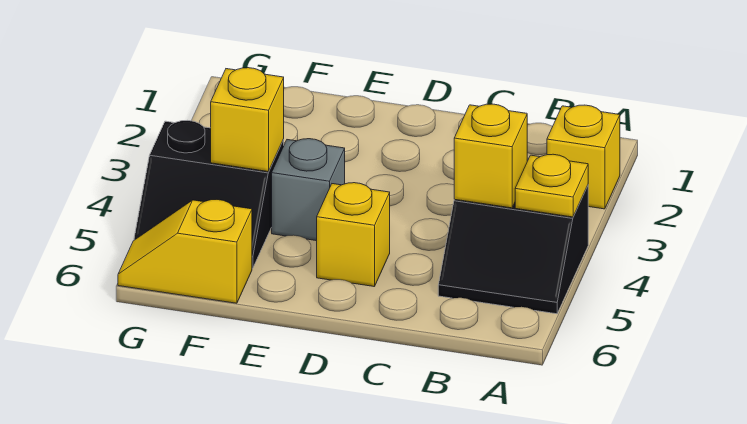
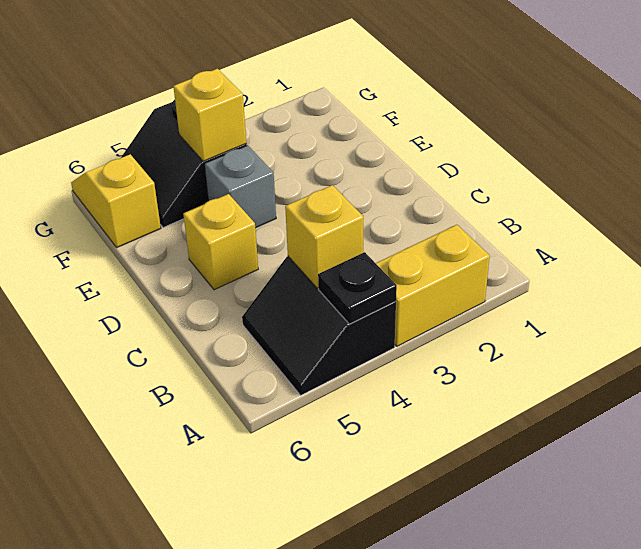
yellow 1x1 brick [547,105,620,209] -> yellow 1x2 brick [376,225,490,346]
yellow 1x1 plate [515,154,588,217] -> black 1x1 plate [318,252,397,324]

